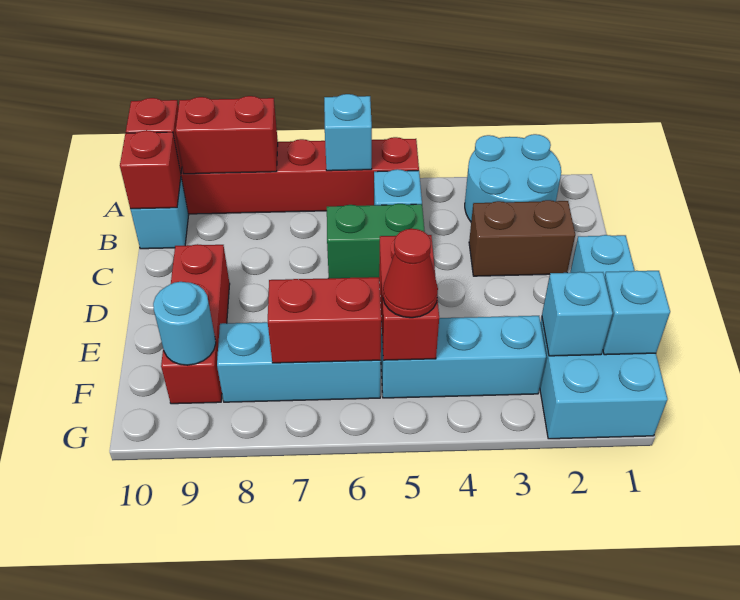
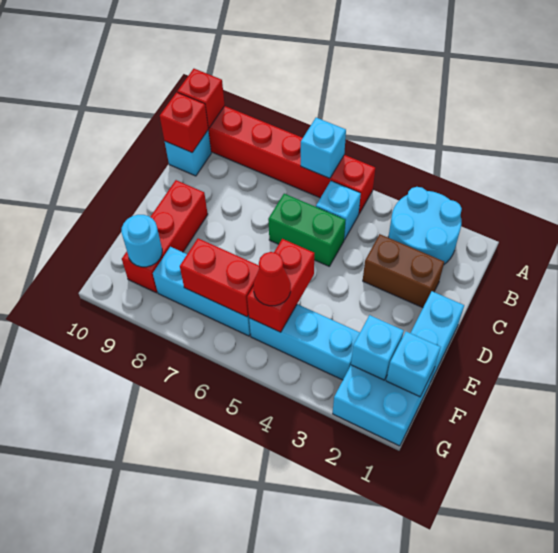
red 1x2 brick [176,96,278,174] -> none

